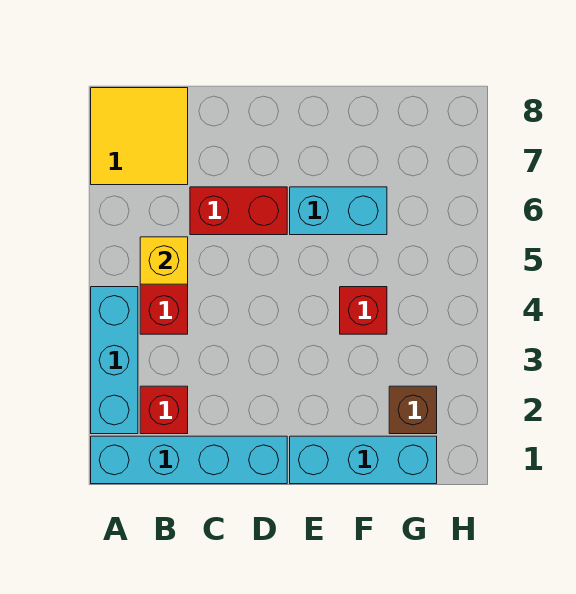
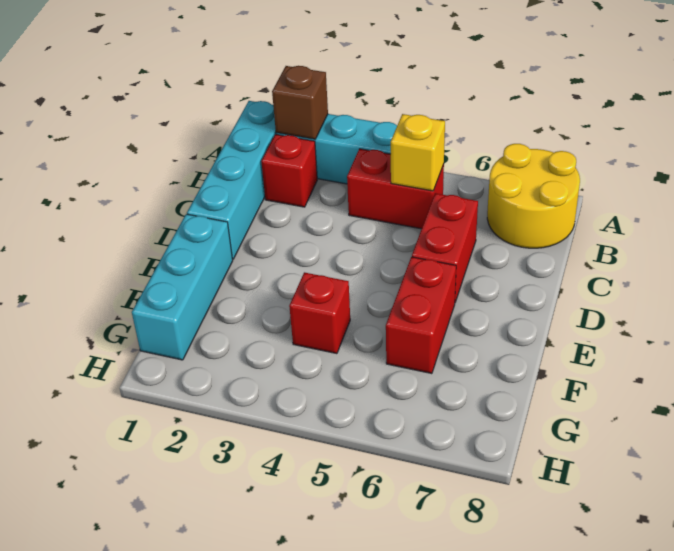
yellow 2x2 tile [91,88,188,185] -> yellow 2x2 round brick [487,144,580,248]
cyan 1x2 brick [290,187,387,235] -> red 1x2 brick [386,257,456,374]
brown 1x1 brick [389,386,437,434] -> brown 1x1 brick moved to [272,66,328,139]

